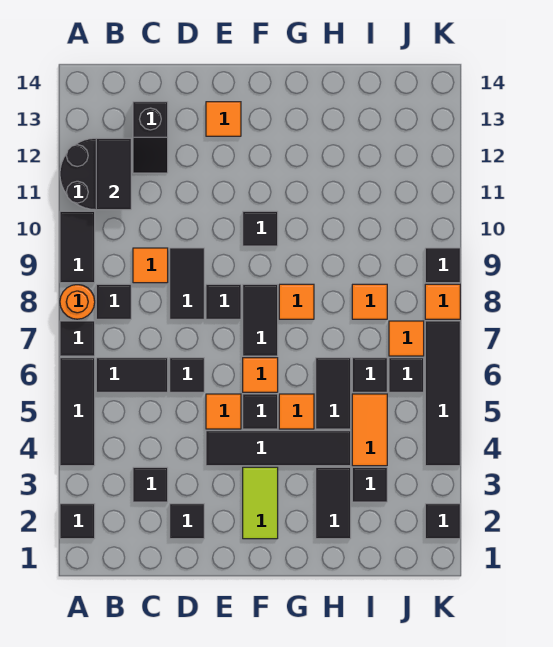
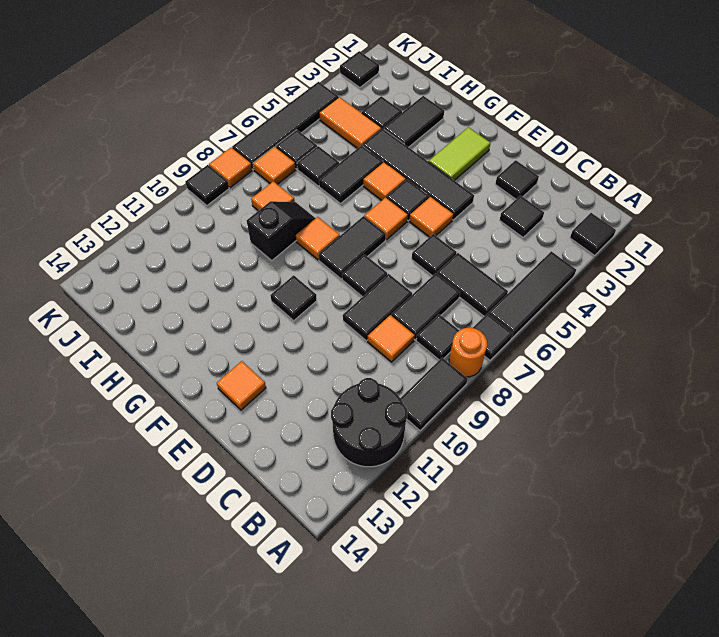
black 1x2 tile [96,138,131,210] -> black 1x2 tile moved to [391,273,460,340]
black 1x2 slope [133,102,168,173] -> black 1x2 slope moved to [247,201,316,260]
orange 1x2 tile [352,394,387,466] -> orange 1x2 tile turned to [319,97,382,148]

